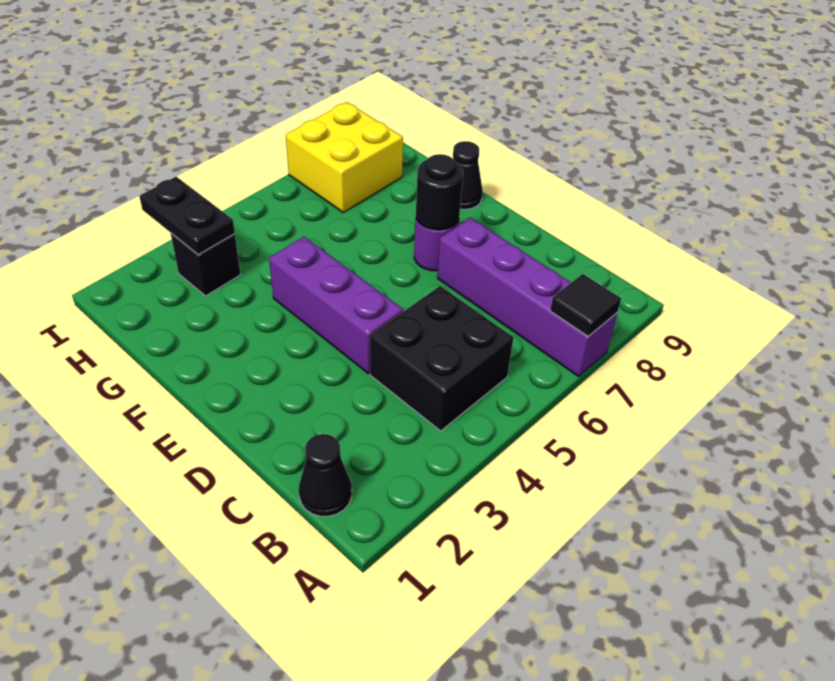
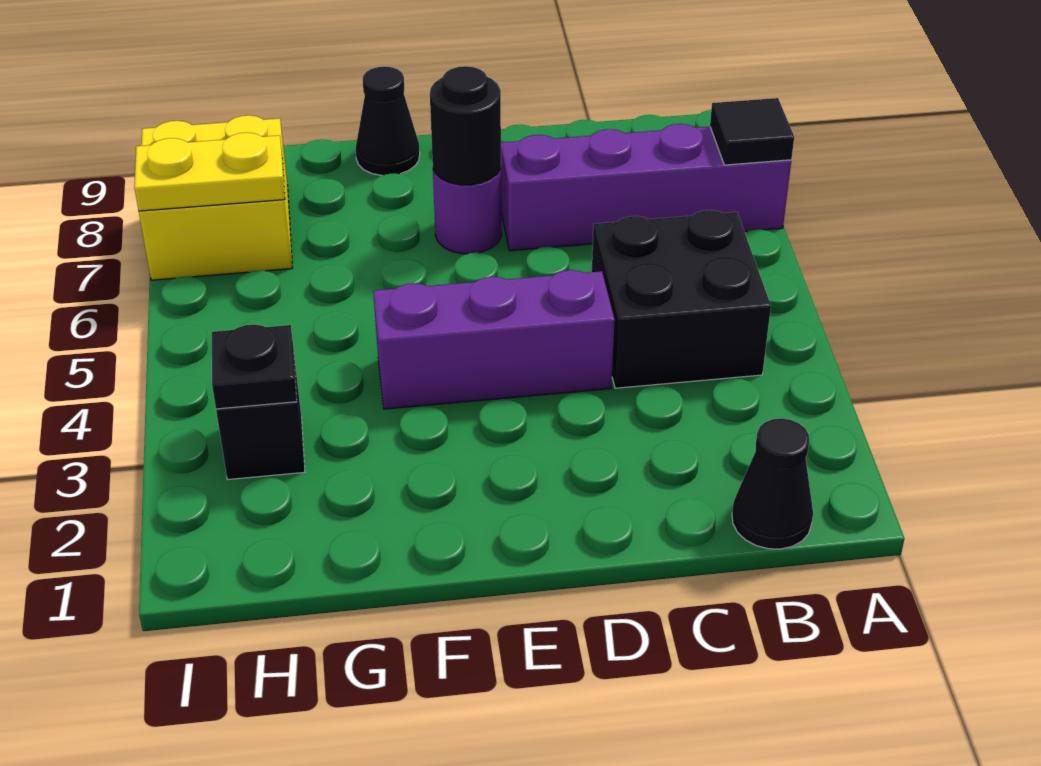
black 1x2 plate [139,177,235,255] -> black 1x1 plate [212,324,297,409]
none -> yellow 1x2 plate [134,133,285,211]

